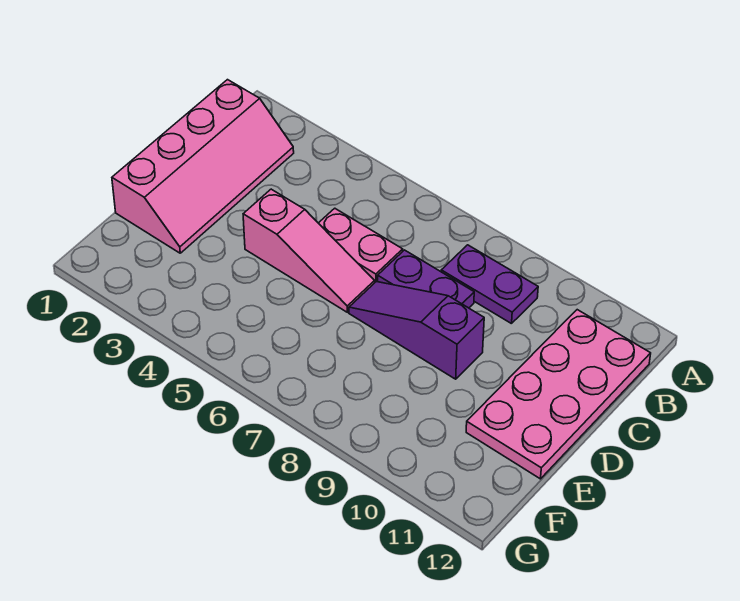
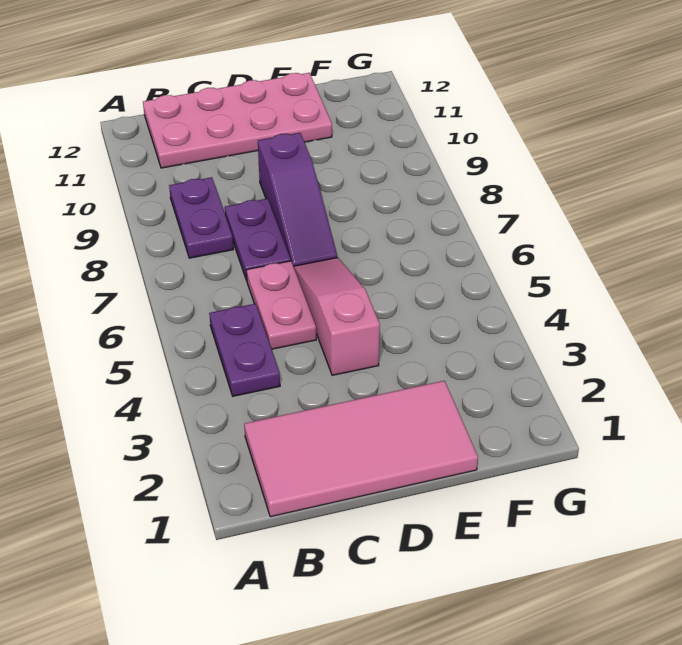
pink 2x4 slope [112,80,294,253] -> pink 2x4 tile [244,381,478,517]
none -> purple 1x2 plate [209,304,280,396]

